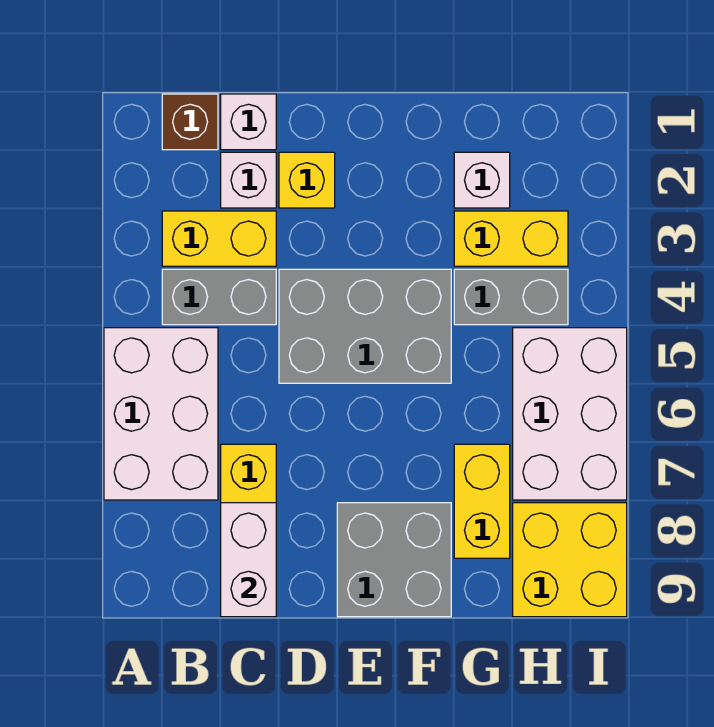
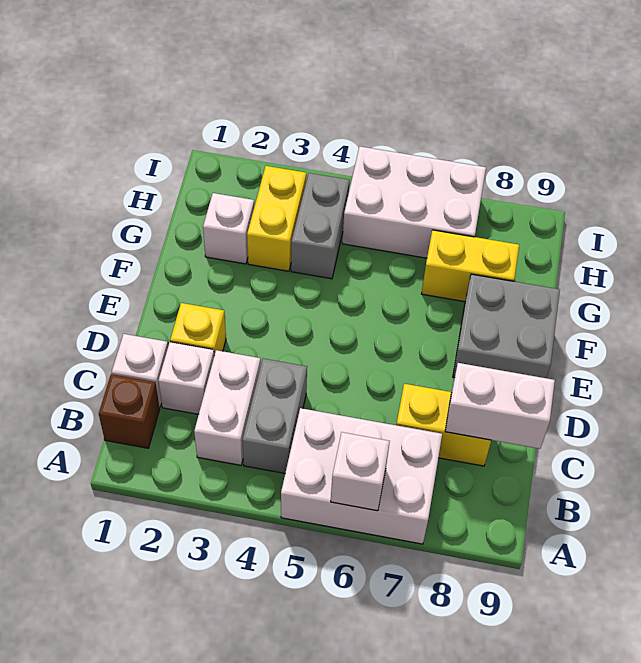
none -> white 1x1 brick [331,432,390,511]
yellow 1x2 brick [162,211,276,266] -> white 1x2 brick [194,350,261,465]
grey 2x3 brick [279,269,451,383] -> none
yellow 2x2 brick [513,503,627,617] -> none

